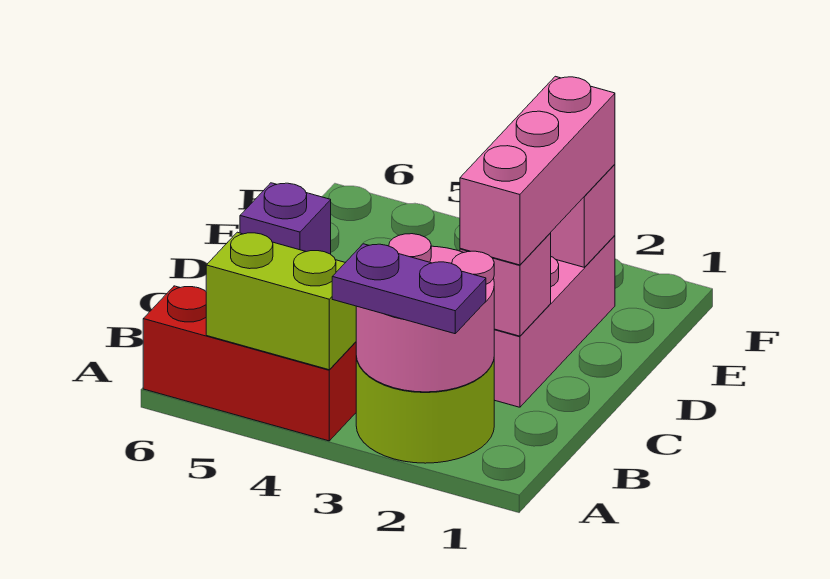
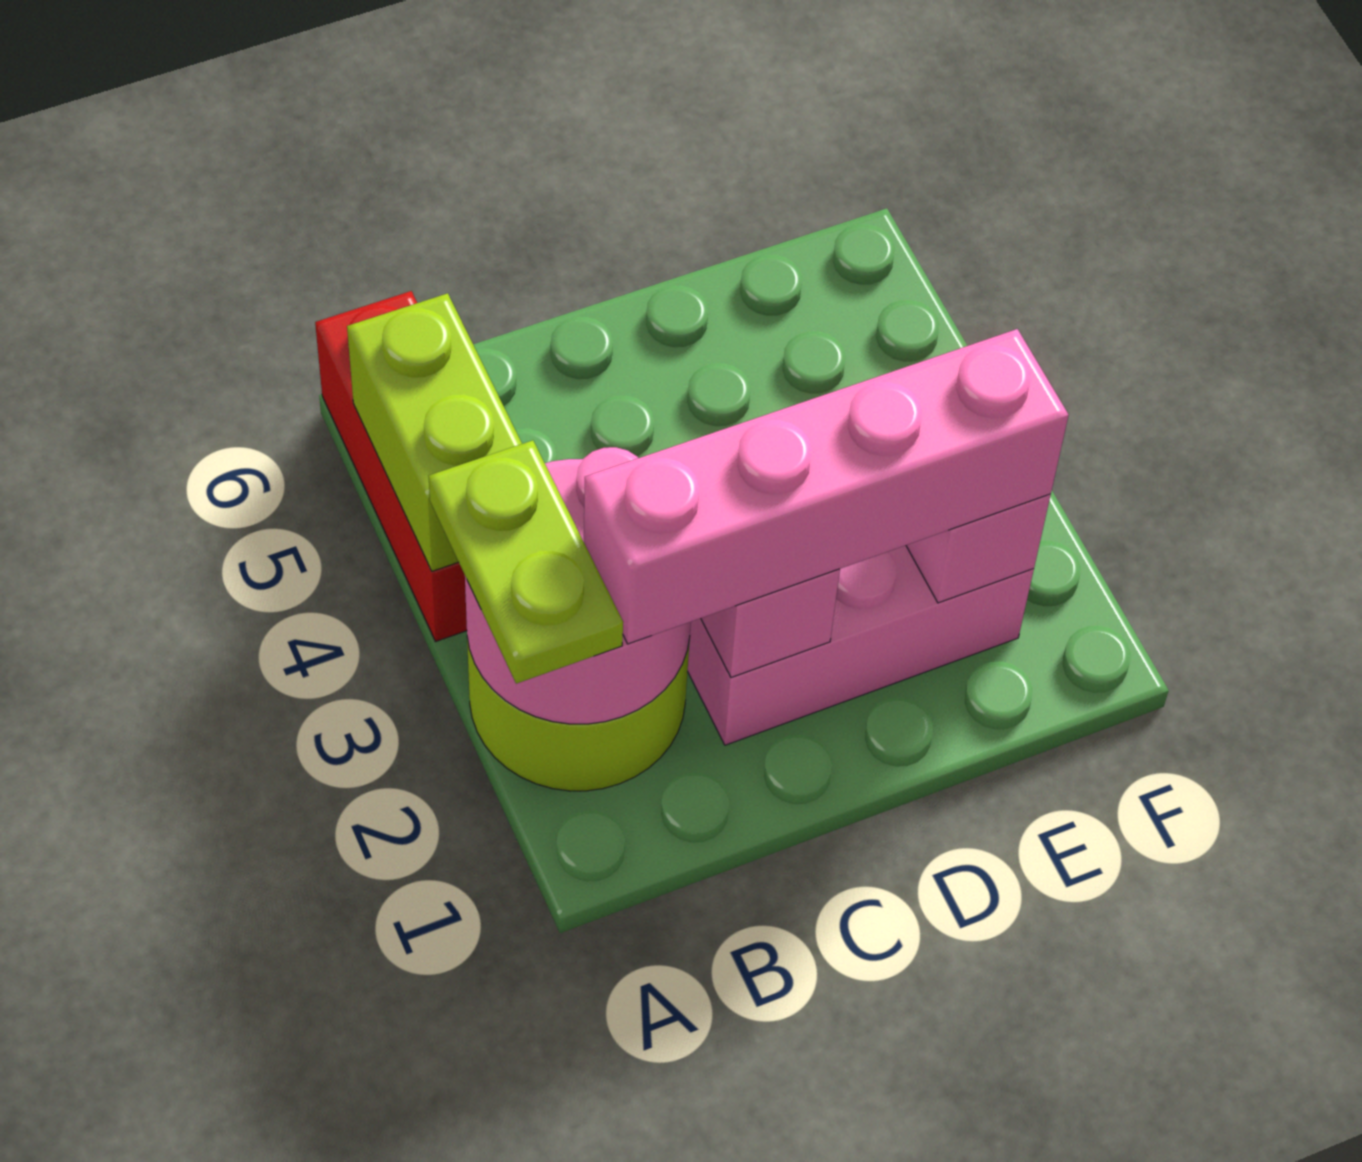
purple 1x2 plate [332,244,486,334] -> lime 1x2 plate [429,440,623,684]
pink 1x3 brick [460,76,615,265] -> pink 1x4 brick [584,329,1069,644]
purple 1x1 brick [240,183,331,254] -> none

